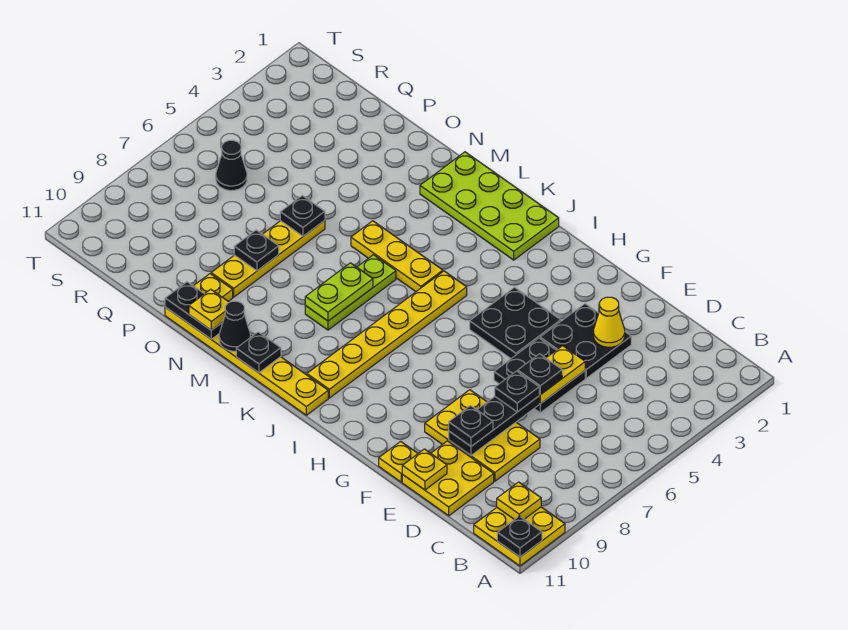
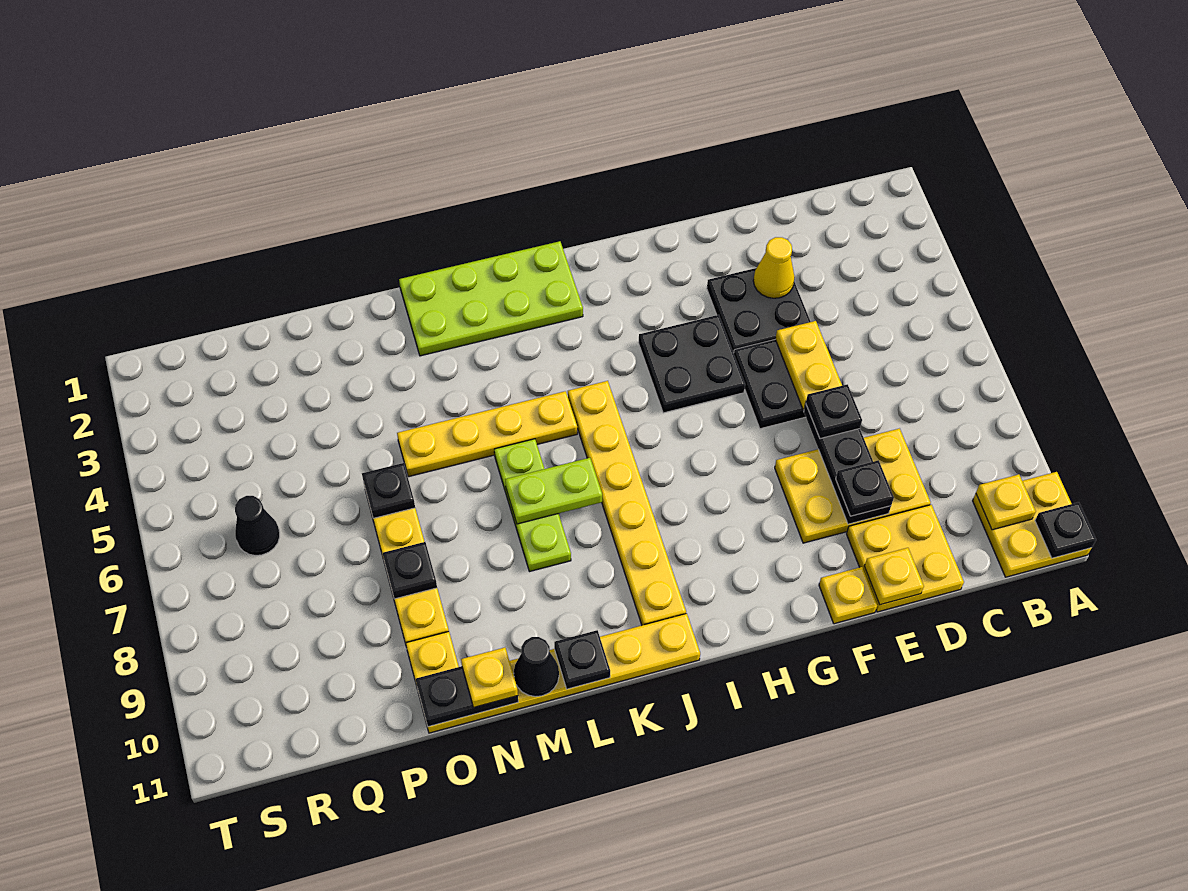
black 1x1 plate [518,354,562,395] -> none
yellow 1x3 plate [351,221,443,292] -> yellow 1x4 plate [397,391,577,477]
lime 1x2 plate [305,263,373,321] -> lime 1x2 plate turned to [505,458,602,524]

